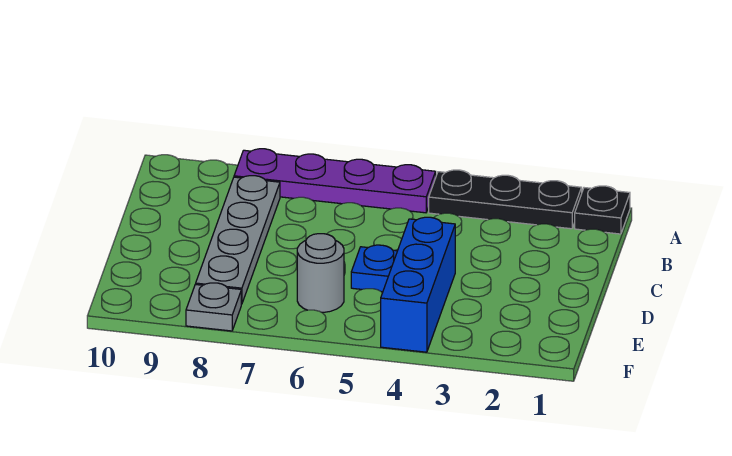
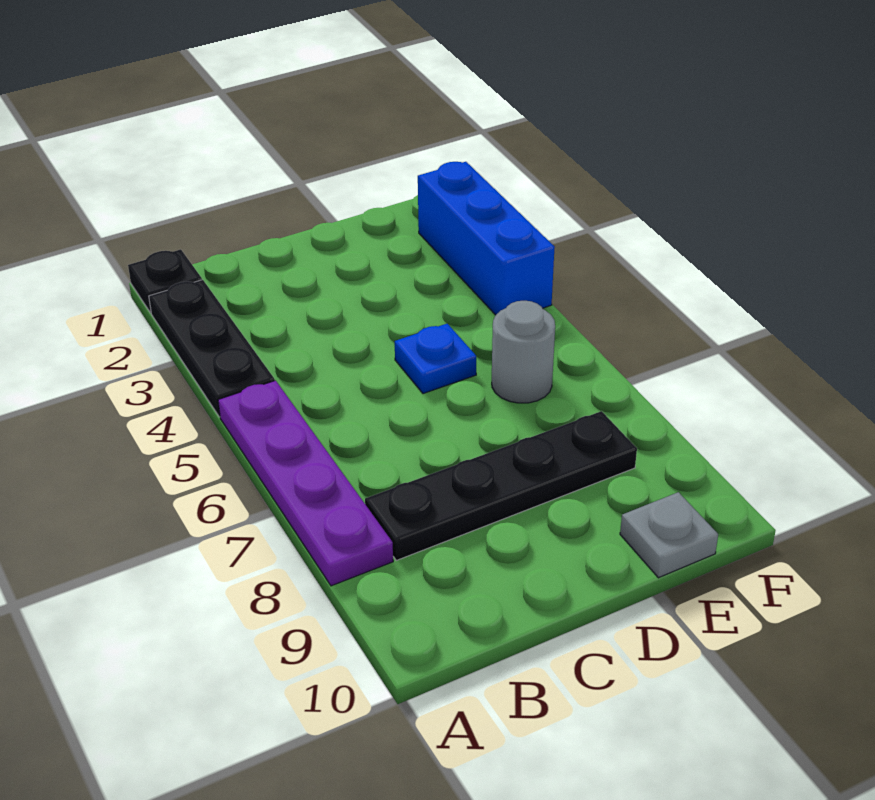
grey 1x4 plate [196,176,280,304] -> black 1x4 plate [365,411,637,560]
blue 1x3 brick [381,217,455,352] -> blue 1x3 brick turned to [418,162,555,315]
grey 1x1 plate [186,283,241,331] -> grey 1x1 plate moved to [620,492,718,578]

